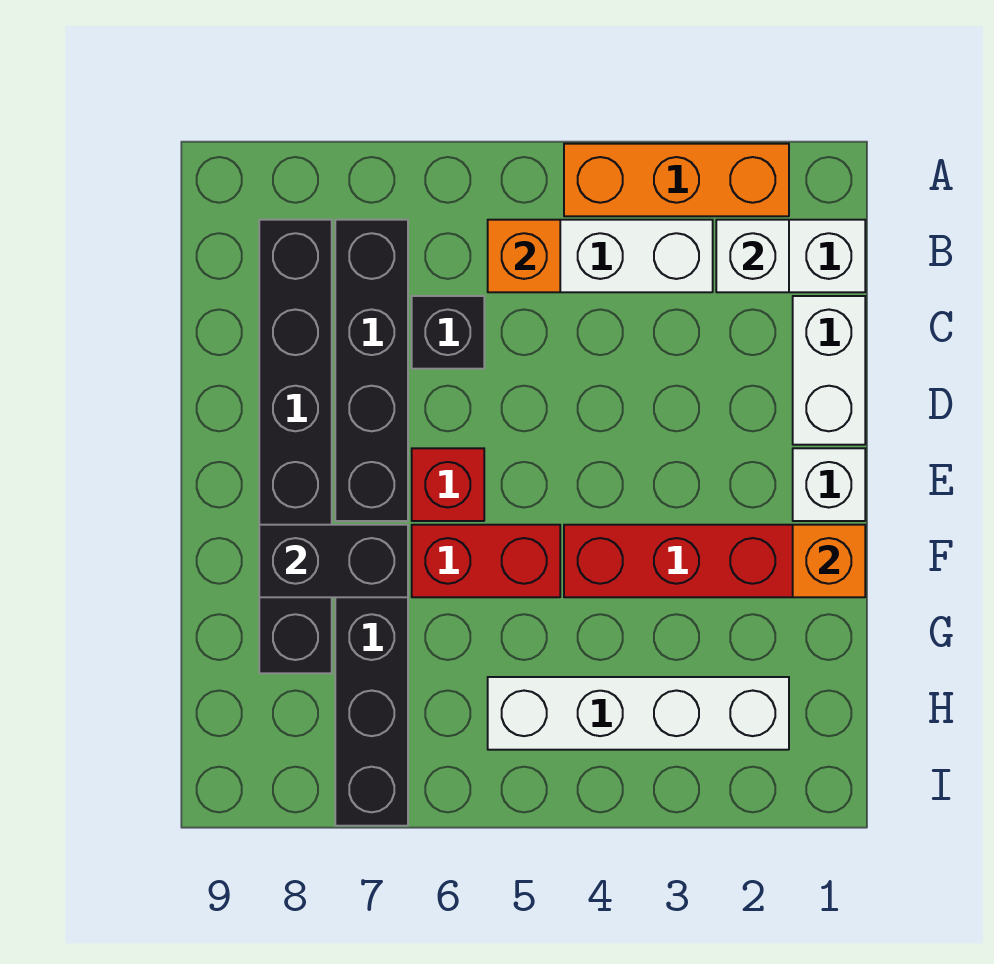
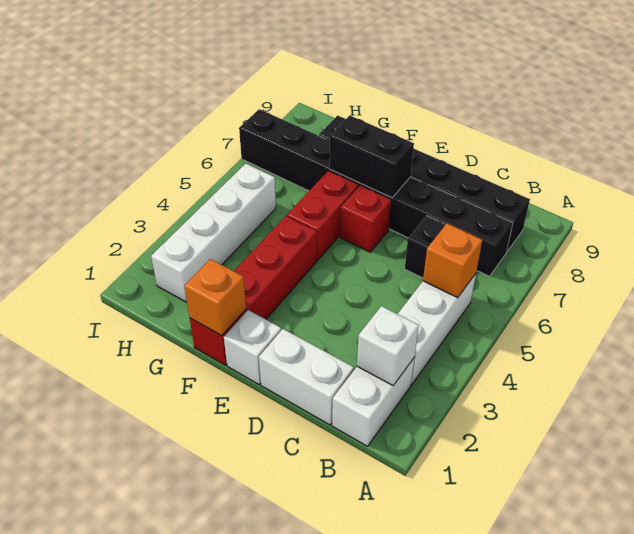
orange 1x3 brick [564,144,789,216] -> none
black 1x2 brick [259,525,408,597] -> black 1x2 brick turned to [329,115,414,198]

